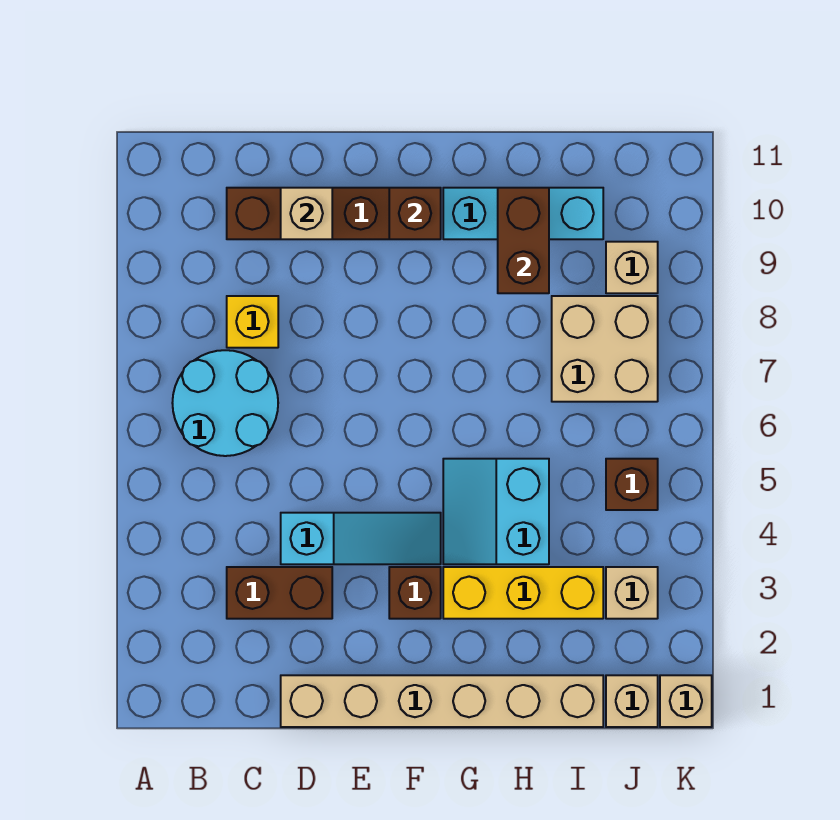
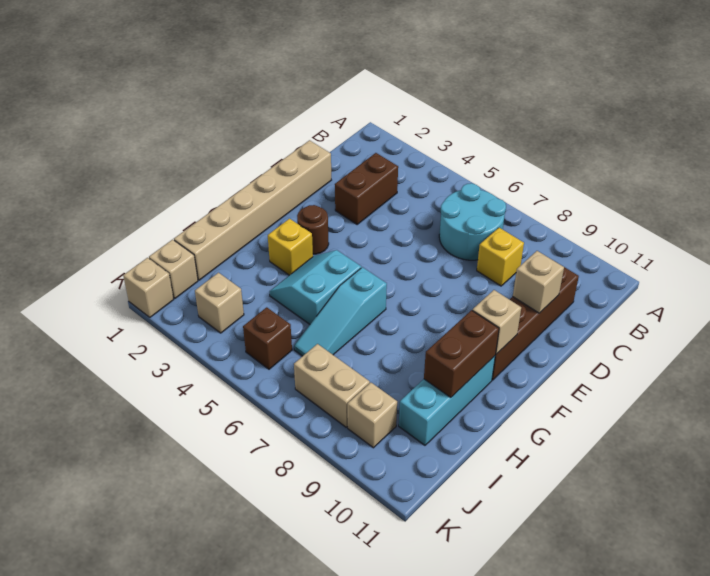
cyan 1x3 slope [281,513,441,564] -> cyan 1x3 slope moved to [294,267,387,356]
brown 1x1 brick [389,567,441,619] -> brown 1x1 round brick [297,205,329,254]
brown 1x1 brick [389,188,441,239] -> tan 1x1 brick [472,290,521,354]
yellow 1x3 brick [443,567,603,619] -> yellow 1x1 brick [268,219,313,275]
cyan 2x2 slope [443,459,549,564] -> cyan 2x2 slope turned to [270,250,361,324]
brown 1x2 brick [498,188,549,293] -> brown 1x2 brick turned to [424,310,499,397]
tan 2x2 brick [552,296,658,402] -> tan 1x2 brick [294,344,370,427]

